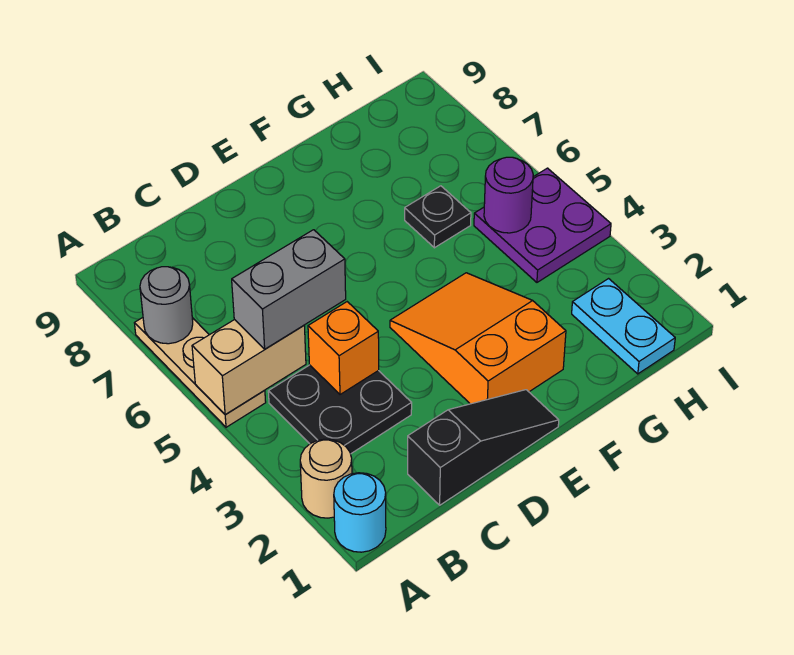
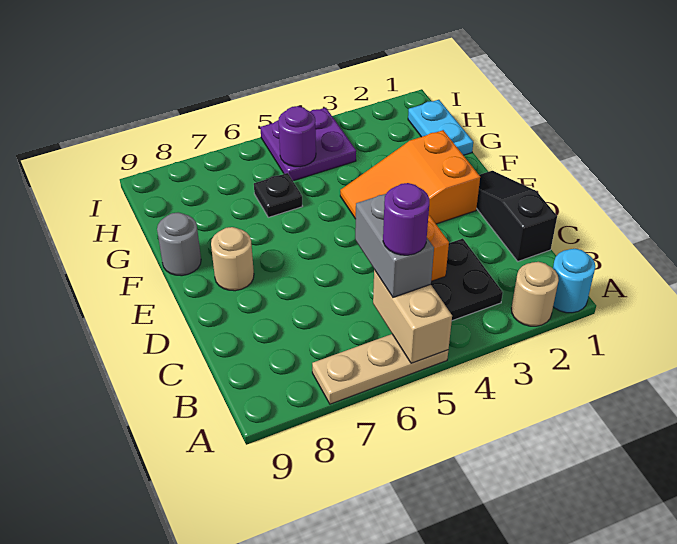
grey 1x1 round brick [140,267,193,344] -> grey 1x1 round brick moved to [157,212,201,276]
none -> purple 1x1 round brick [383,183,429,255]
none -> tan 1x1 round brick [211,227,254,291]
cyan 1x2 plate [572,279,675,374] -> cyan 1x2 plate turned to [408,100,473,155]

